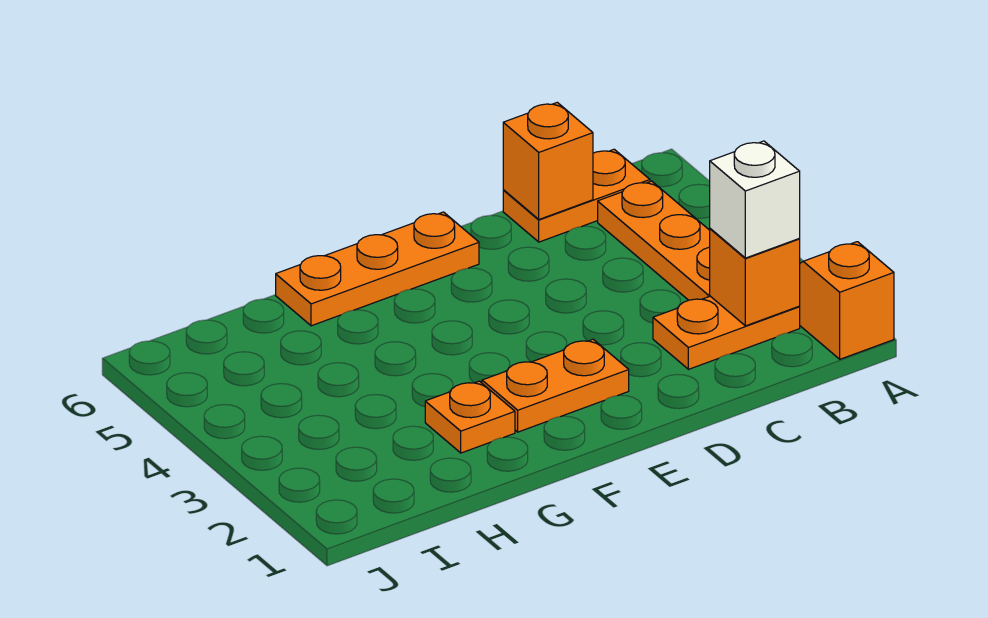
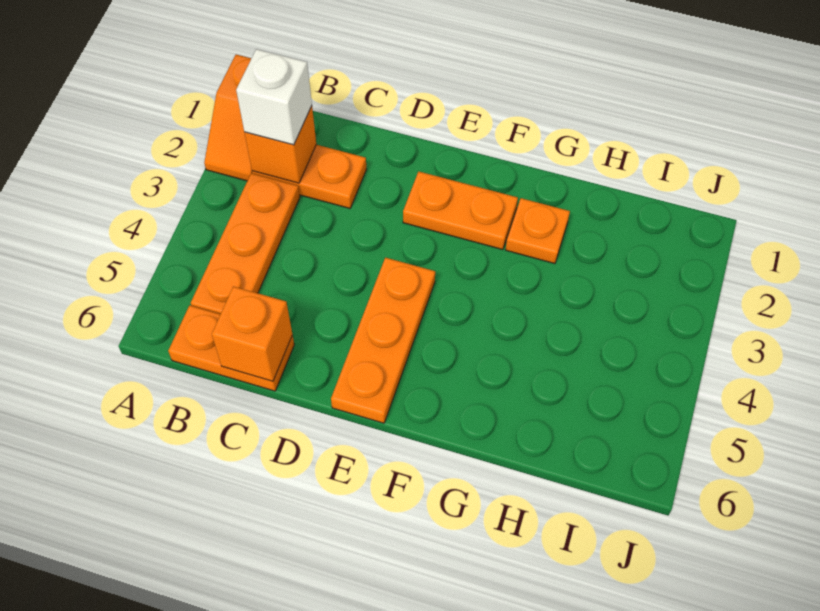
orange 1x3 plate [276,212,479,326] -> orange 1x3 plate turned to [331,258,435,423]

